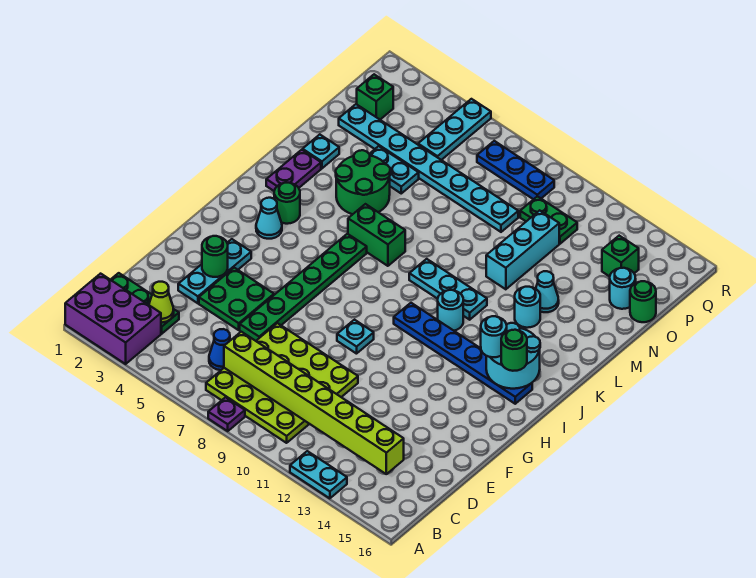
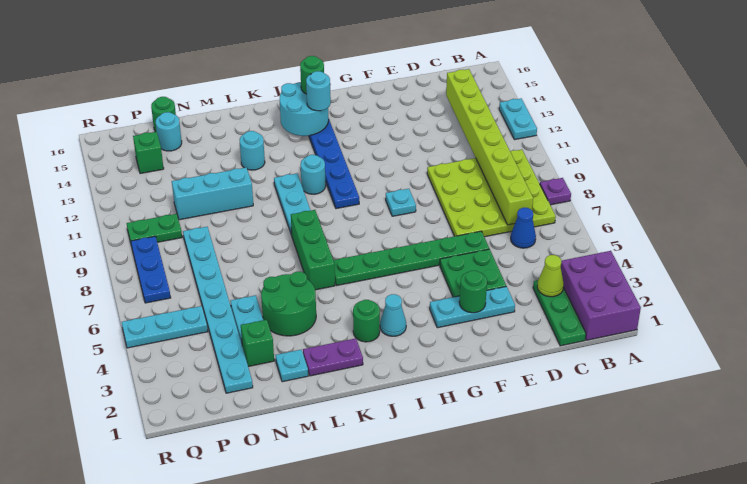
green 1x2 brick [348,204,405,266] -> green 1x3 brick [291,210,335,290]
cyan 1x1 cone [536,271,559,312] -> none
green 1x1 brick [357,74,393,119] -> green 1x1 brick moved to [241,320,274,367]
green 1x2 plate [520,196,577,244] -> green 1x2 plate turned to [127,214,182,243]

